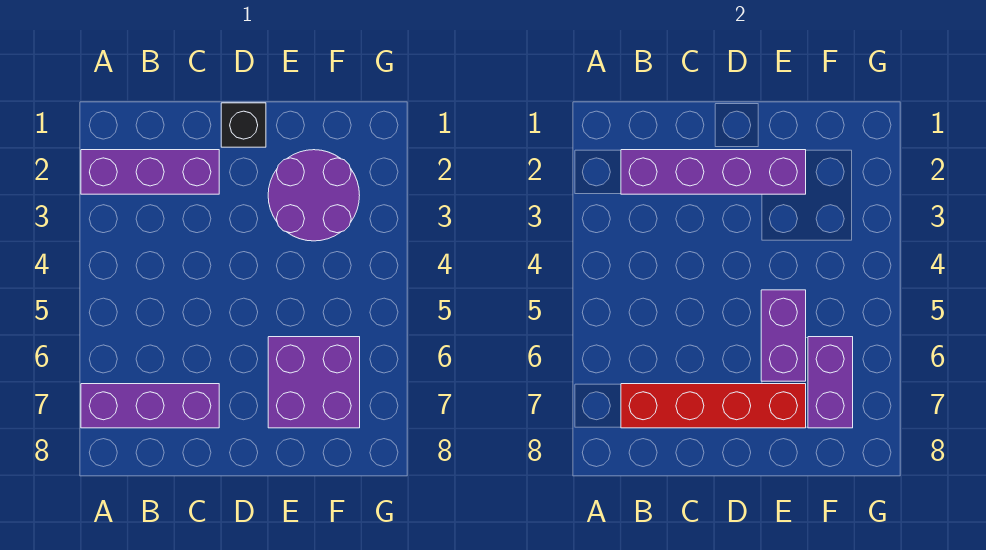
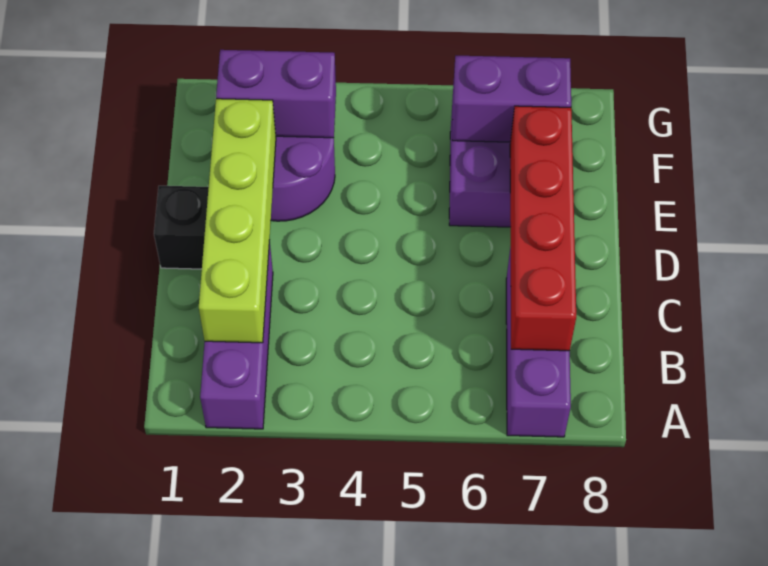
purple 1x4 brick [621,150,806,194] -> lime 1x4 brick [199,99,276,343]
purple 1x2 brick [761,290,806,381] -> purple 1x2 brick moved to [216,50,336,138]

